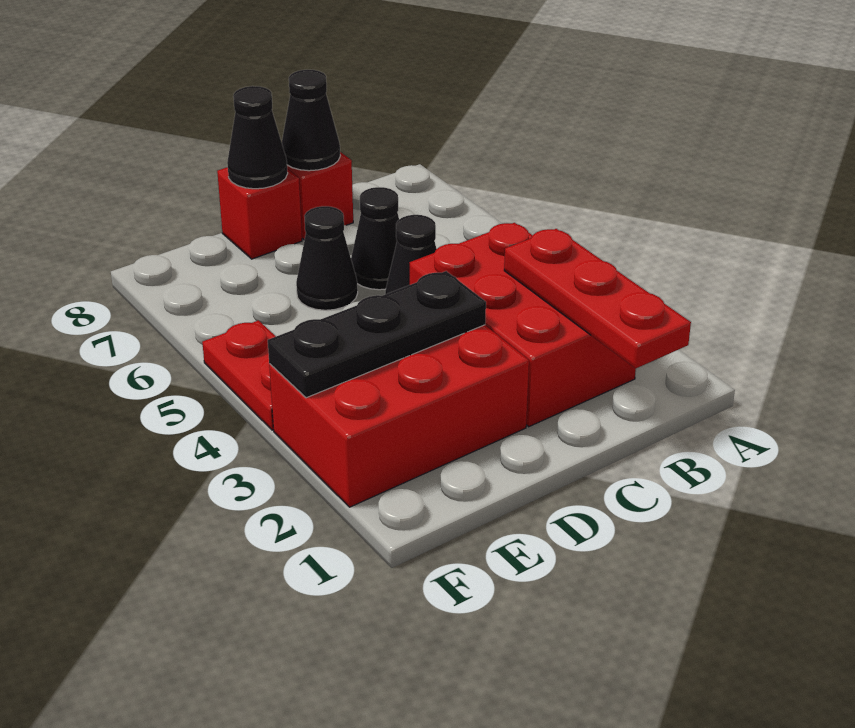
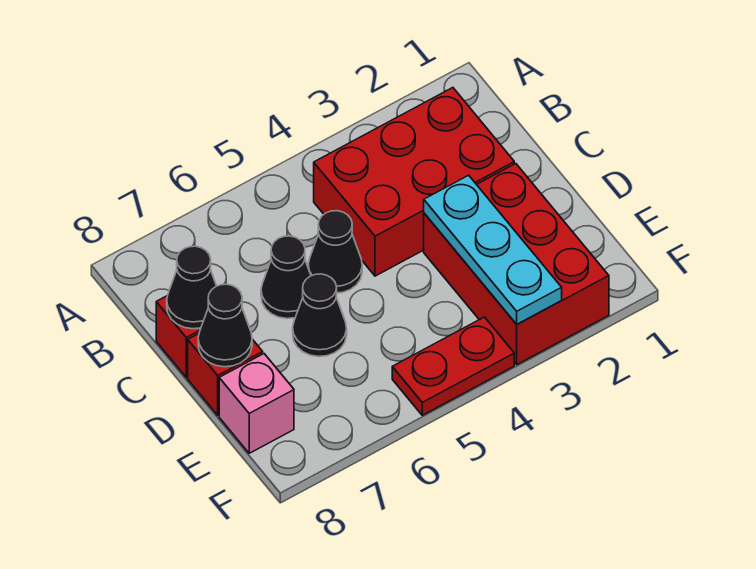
red 1x3 plate [504,229,691,368] -> none
black 1x3 plate [268,271,486,398] -> cyan 1x3 plate [424,175,562,324]
none -> pink 1x1 brick [219,354,294,453]

